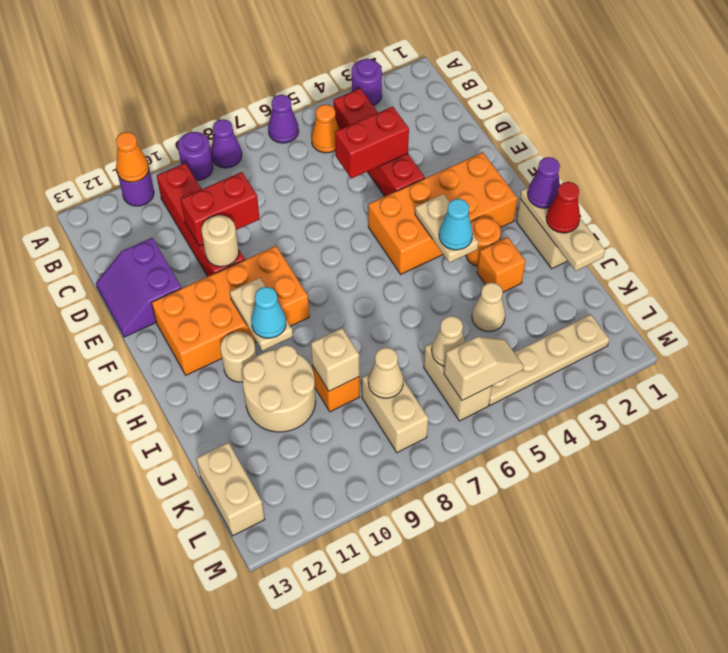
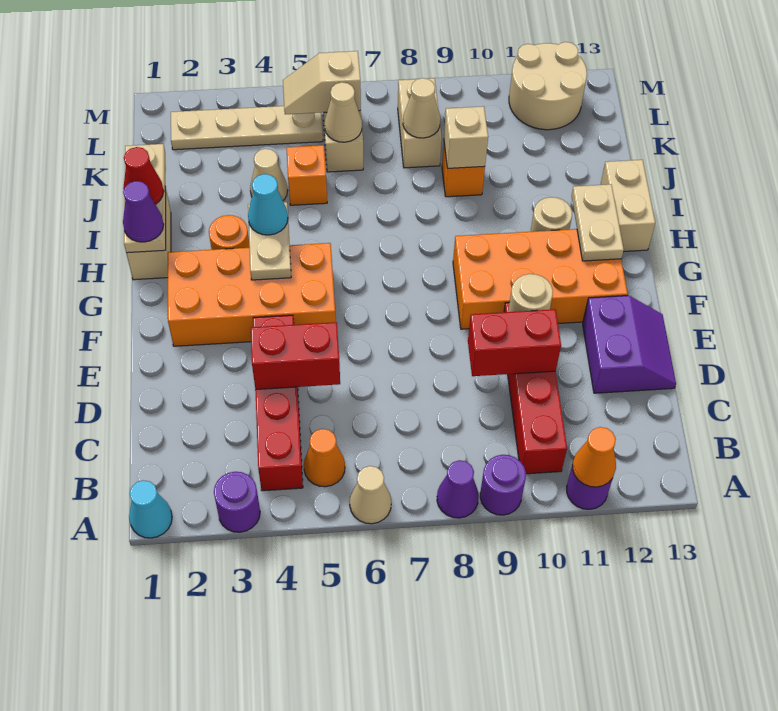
purple 1x1 cone [268,95,299,143] -> tan 1x1 cone [350,466,391,524]
tan 1x2 plate [230,278,293,351] -> tan 1x2 plate moved to [572,184,624,261]
cyan 1x1 cone [251,287,286,338] -> cyan 1x1 cone moved to [129,480,172,538]
orange 1x1 brick [477,237,526,292] -> orange 1x1 brick moved to [287,145,327,205]
tan 2x2 round brick [242,345,316,432] -> tan 2x2 round brick moved to [509,42,587,130]
tan 1x2 brick [196,442,265,536] -> tan 1x2 brick moved to [600,160,655,252]

